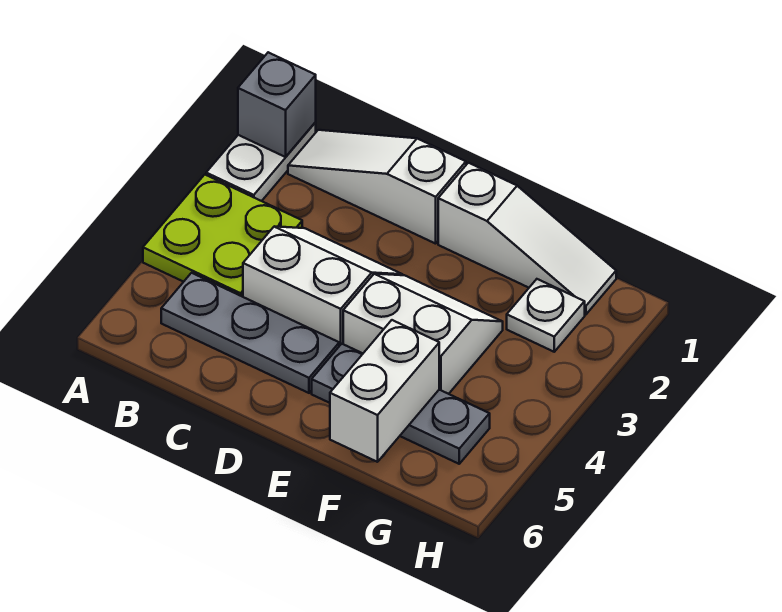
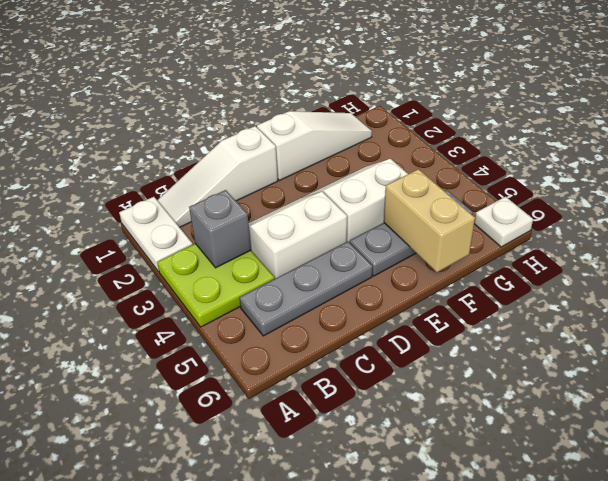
grey 1x1 brick [238,52,316,157] -> grey 1x1 brick moved to [189,190,251,268]
white 1x2 brick [330,320,439,462] -> tan 1x2 brick [384,169,475,272]
white 1x1 plate [507,279,585,352] -> white 1x1 plate moved to [474,197,533,247]

